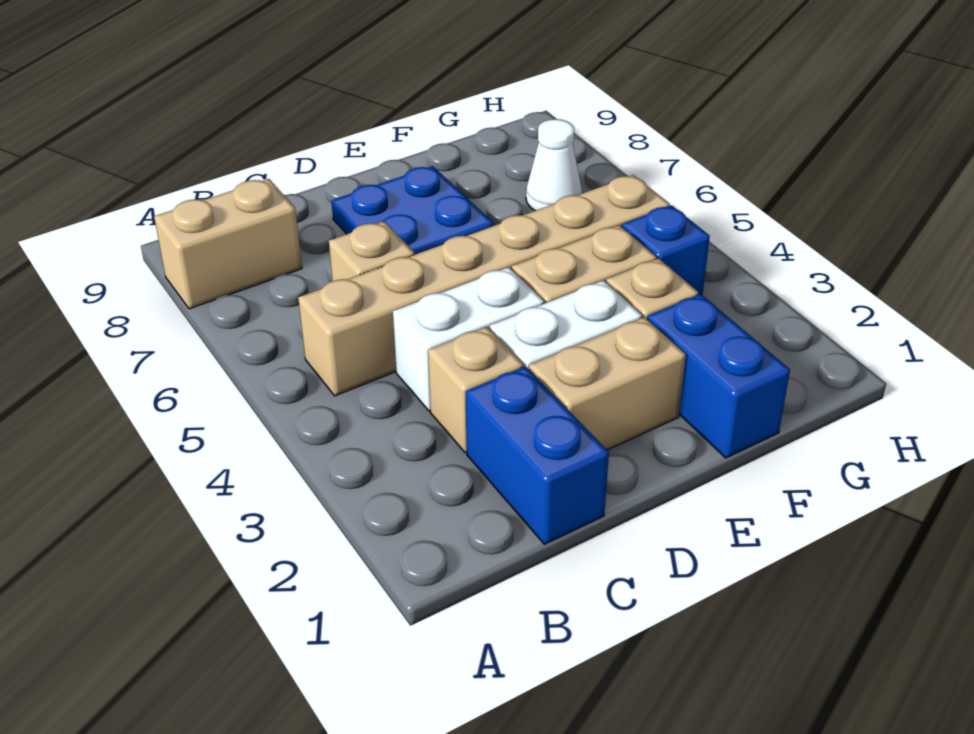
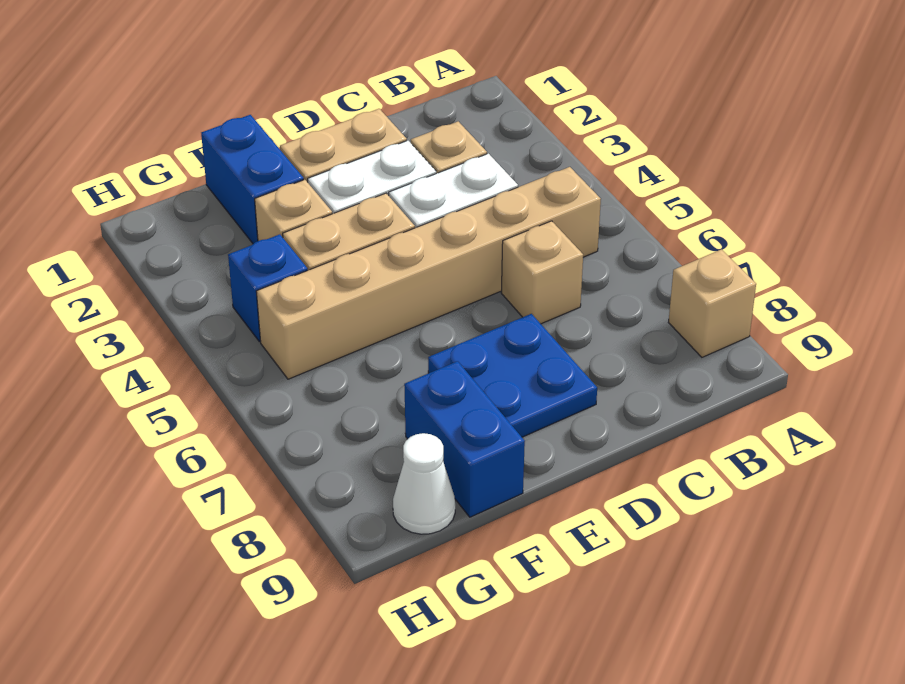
tan 1x2 brick [154,179,302,309] -> tan 1x1 brick [669,250,756,357]
blue 1x2 brick [466,366,609,544] -> blue 1x2 brick moved to [404,361,525,517]
white 1x1 cone [526,119,582,211] -> white 1x1 cone moved to [393,433,455,534]

